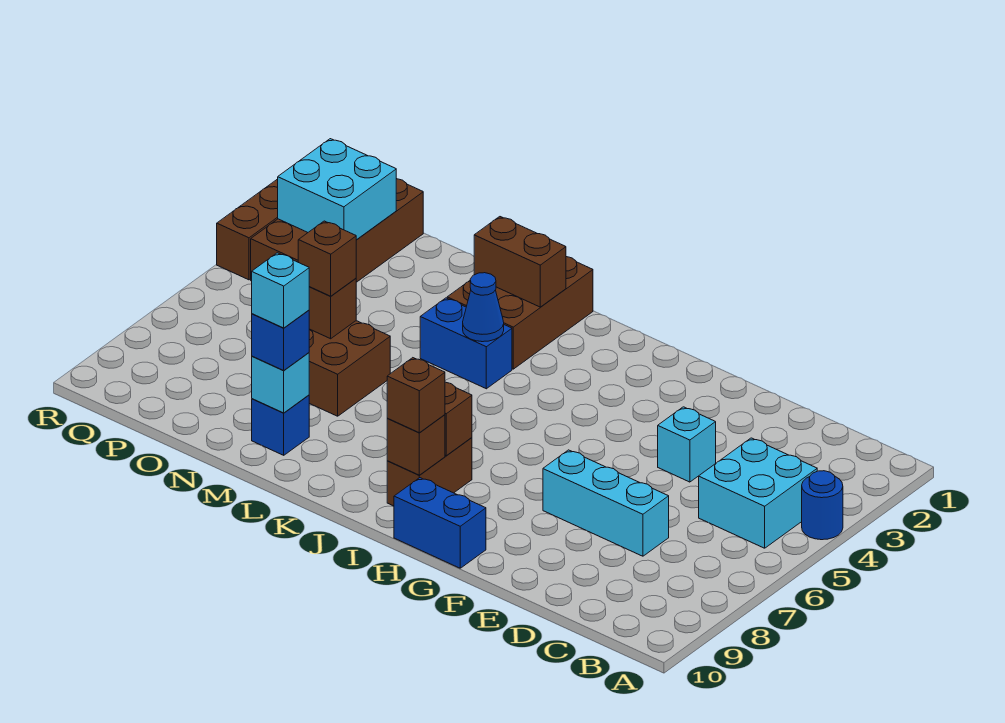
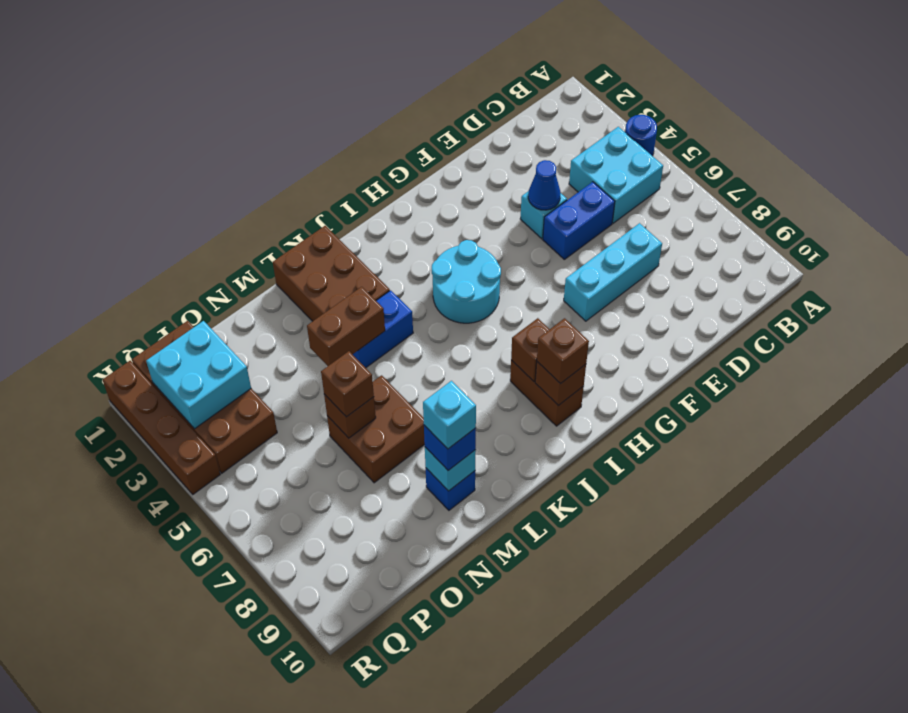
blue 1x2 brick [394,478,486,568] -> blue 1x2 brick moved to [543,182,615,259]
none -> cyan 2x2 round brick [432,240,501,323]
brown 1x2 brick [474,217,566,307] -> brown 1x2 brick moved to [307,287,385,366]
blue 1x1 cone [463,273,504,342] -> blue 1x1 cone moved to [528,160,561,210]

